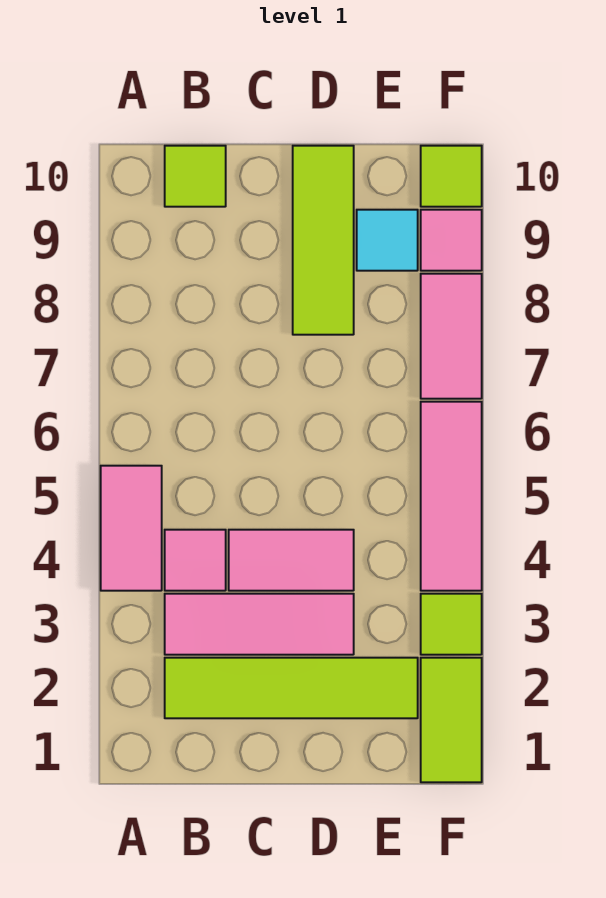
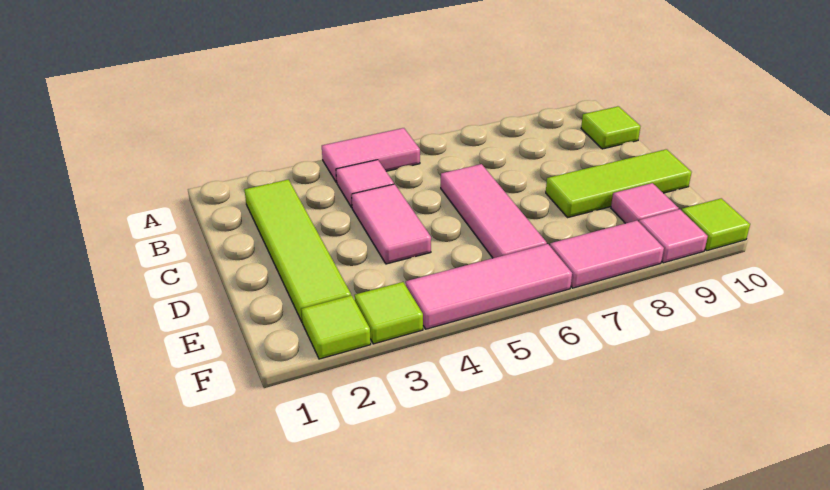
pink 1x3 tile [165,594,354,655] -> pink 1x3 tile moved to [441,164,547,258]
cyan 1x1 tile [357,210,418,271] -> pink 1x1 tile [611,183,678,223]
lime 1x2 tile [421,658,482,782] -> lime 1x1 tile [301,295,371,359]

